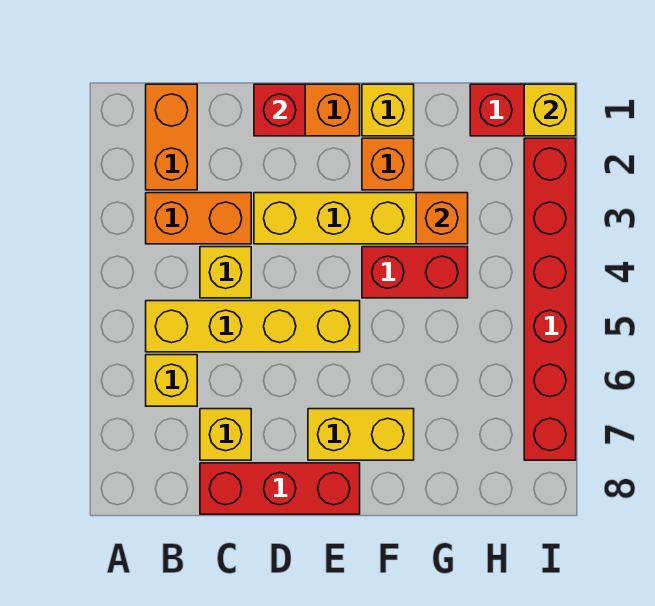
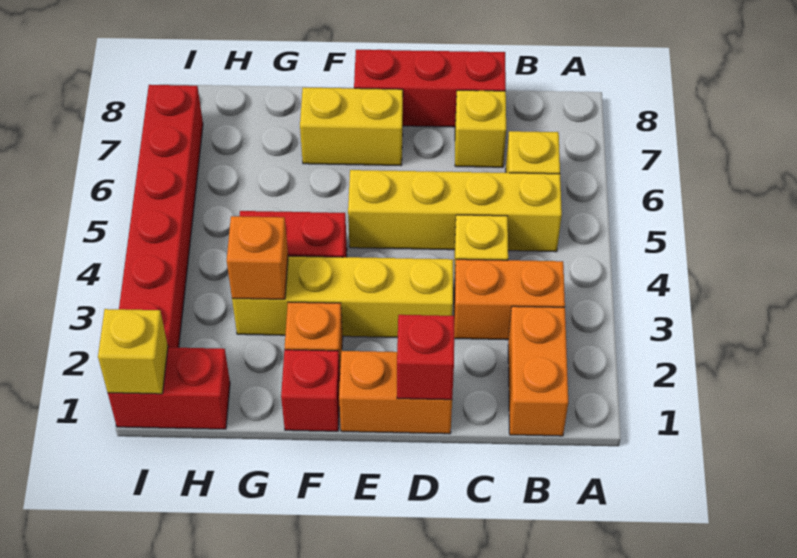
yellow 1x1 brick [362,84,414,136] -> red 1x1 brick [281,350,340,431]

